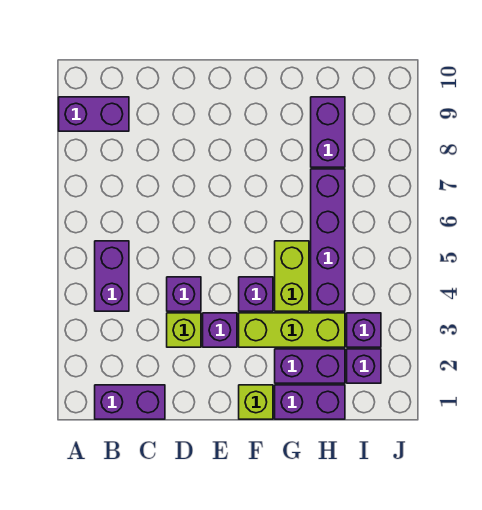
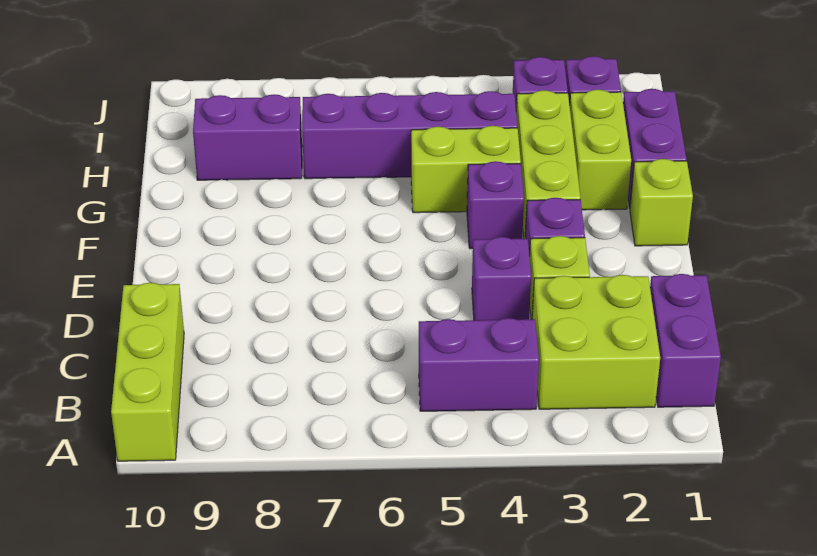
purple 1x2 brick [59,97,129,131] -> none
none -> lime 1x3 brick [111,283,184,461]
none -> lime 2x2 brick [532,275,660,409]
purple 1x2 brick [275,349,345,383] -> lime 1x2 brick [569,90,631,210]

